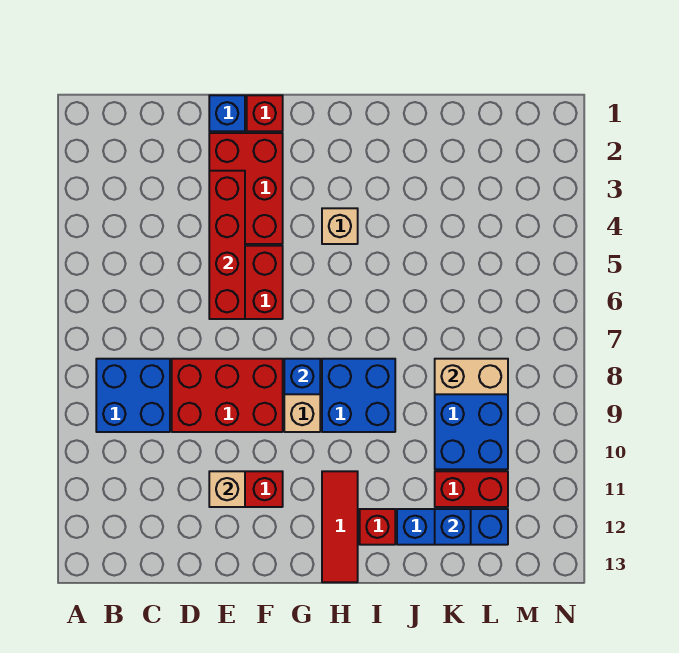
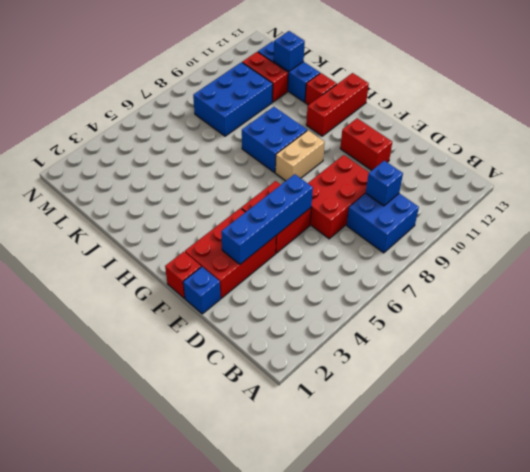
red 2x3 brick [172,359,283,432] -> red 2x3 brick turned to [308,155,369,239]
red 1x4 brick [209,171,245,319] -> blue 1x4 brick [221,174,313,264]
tan 1x1 brick [209,471,245,507] -> none
blue 1x1 brick [284,359,320,394] -> blue 1x1 brick moved to [366,161,403,206]
tan 1x1 brick [322,208,358,244] -> none
red 1x3 tile [322,471,358,582] -> red 1x3 brick [306,73,369,136]
tan 1x2 brick [435,359,508,394] -> none

